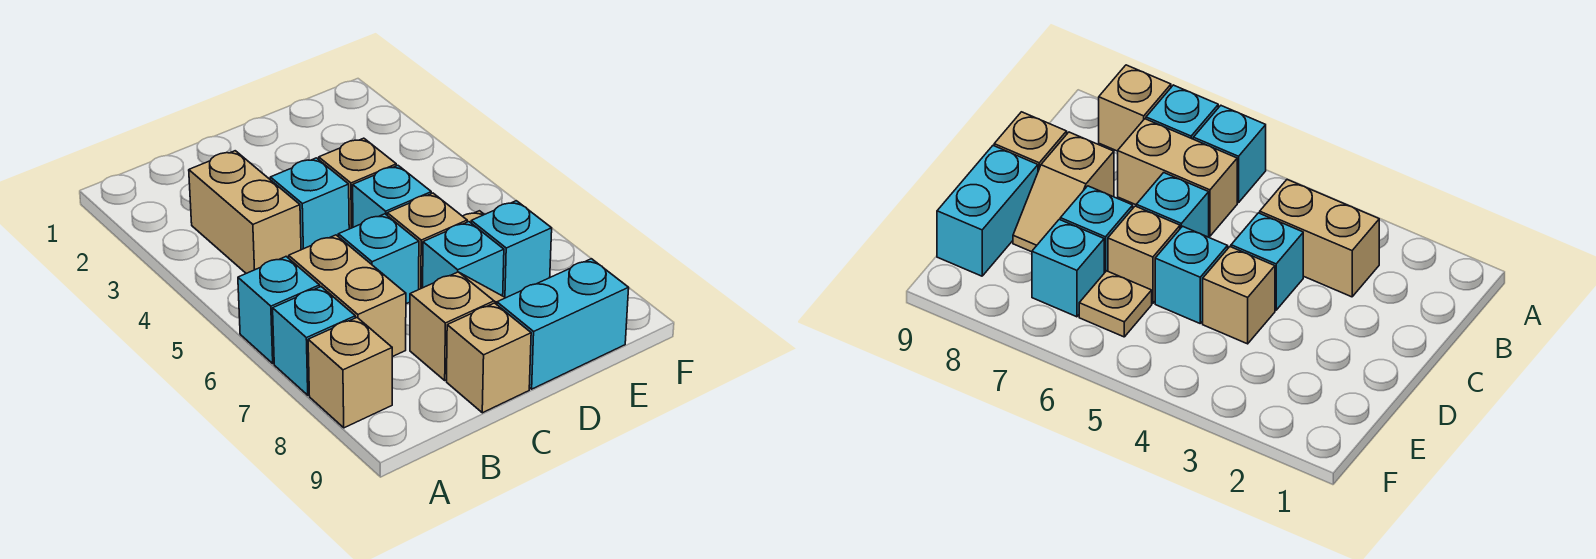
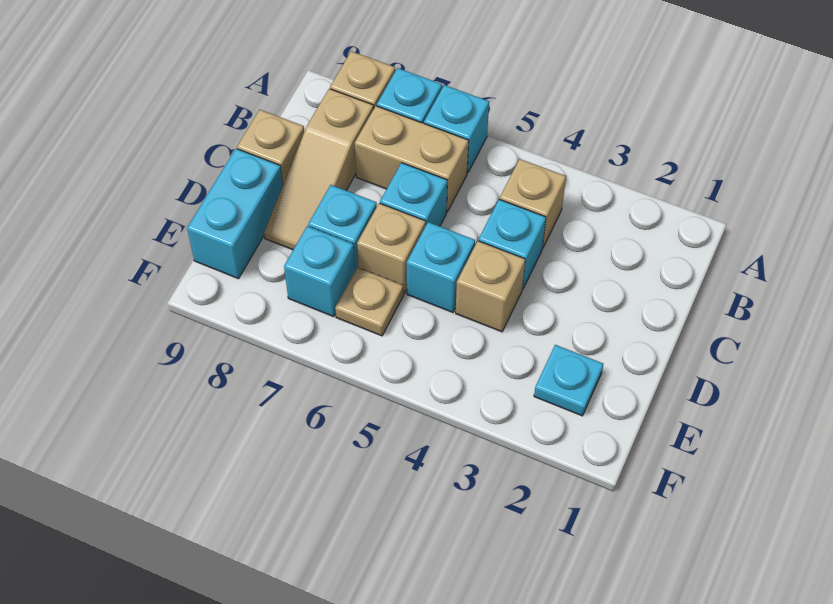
tan 1x2 brick [189,151,301,273] -> tan 1x1 brick [500,159,566,248]
tan 1x2 slope [410,272,505,380] -> tan 1x3 slope [264,89,374,250]
none -> cyan 1x1 plate [534,345,603,416]

